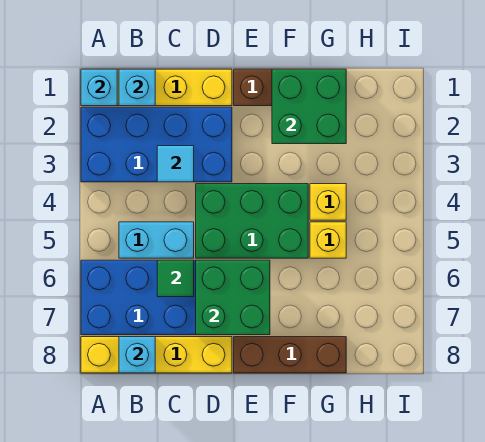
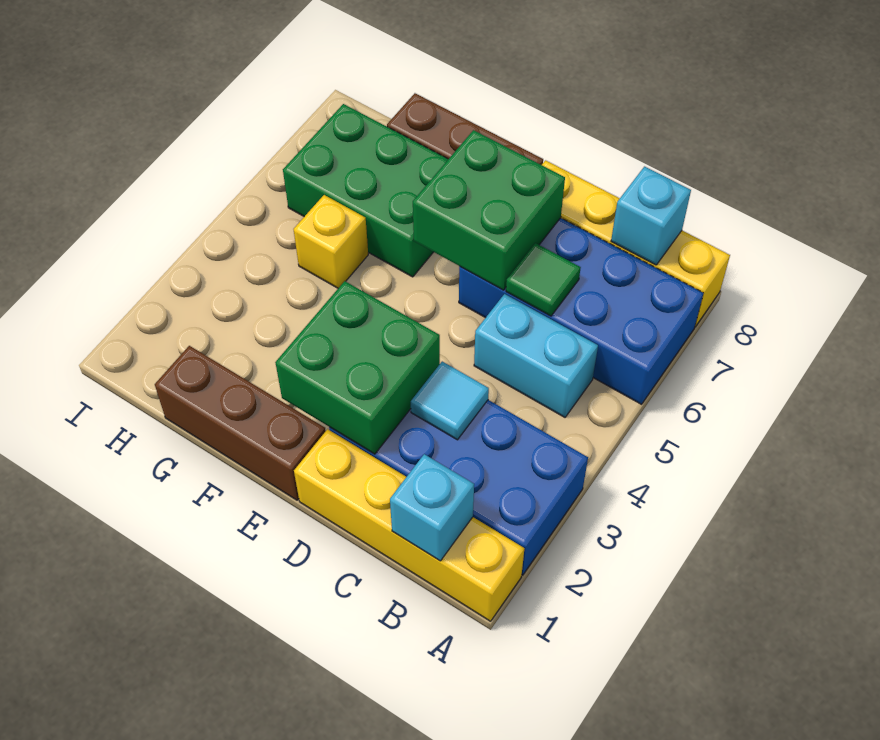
cyan 1x1 brick [81,69,117,106] -> none
green 2x3 brick [196,184,308,258] -> green 2x3 brick moved to [283,104,448,277]
green 2x2 brick [272,69,346,144] -> green 2x2 brick moved to [275,281,440,454]
yellow 1x1 brick [310,184,346,220] -> none

